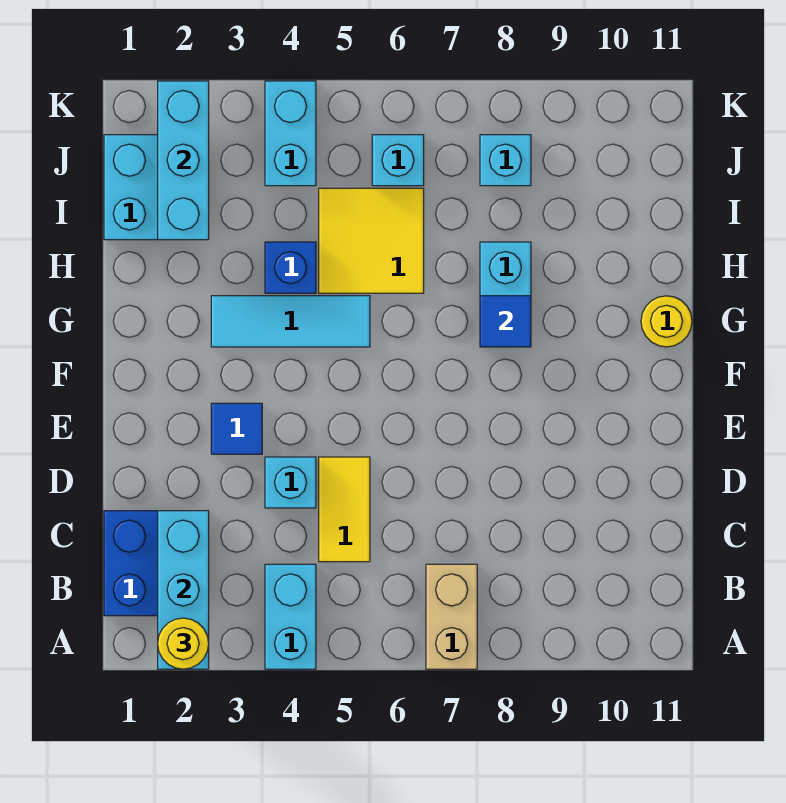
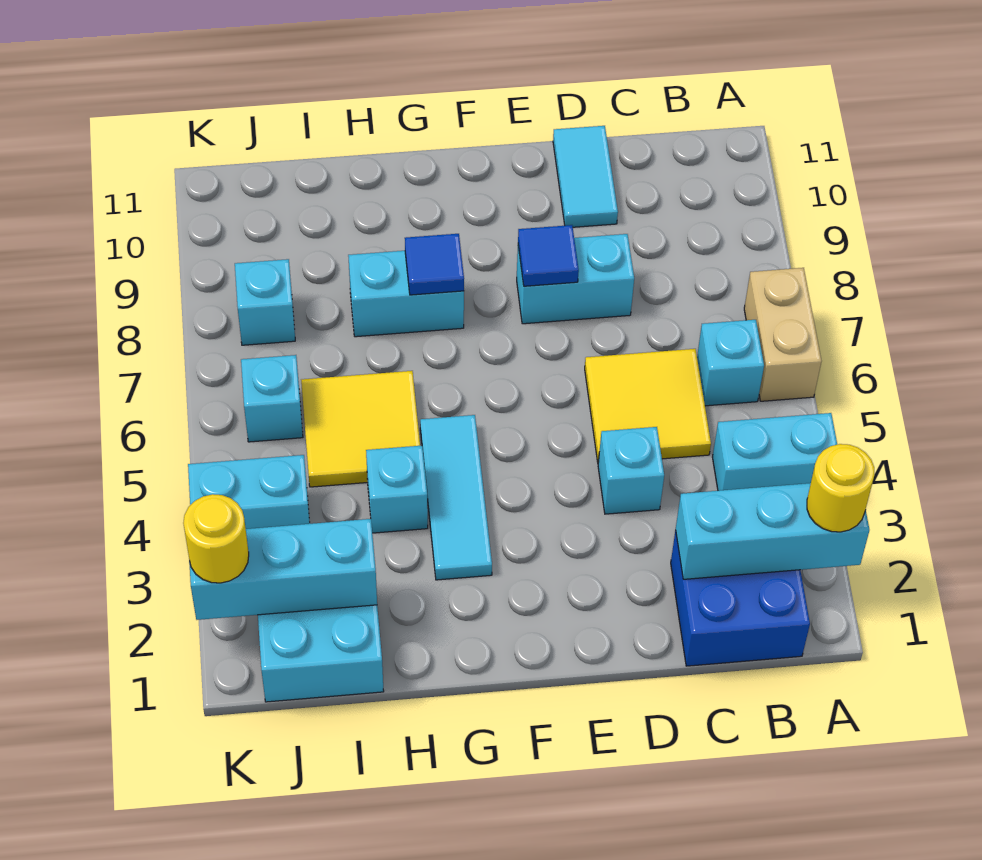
tan 1x2 brick [426,564,477,669] -> tan 1x2 brick turned to [744,268,821,401]
none -> cyan 1x1 brick [697,320,764,406]
yellow 1x2 tile [319,457,370,562] -> yellow 2x2 tile [585,349,711,462]
none -> cyan 1x2 brick [517,234,634,324]
none -> cyan 1x2 tile [553,126,618,227]
blue 1x1 tile [211,403,262,454] -> blue 1x1 tile moved to [518,225,579,286]
yellow 1x1 round brick [641,296,692,347] -> yellow 1x1 round brick moved to [183,494,249,583]
blue 1x1 brick [265,242,316,293] -> cyan 1x1 brick [366,446,428,533]

